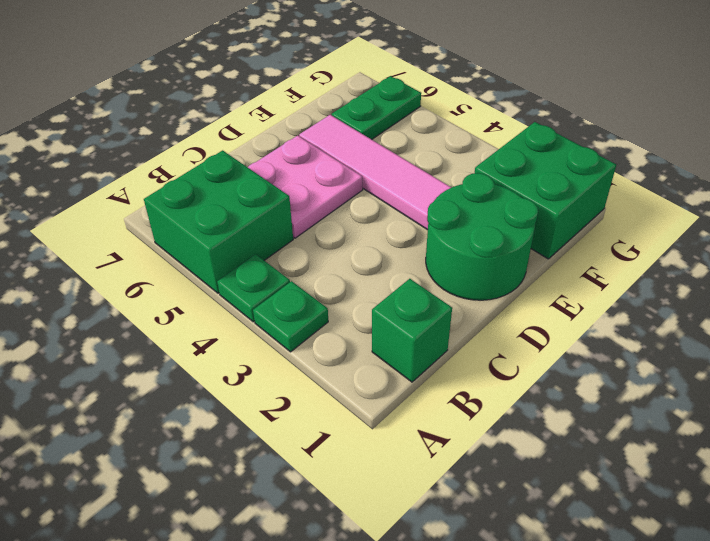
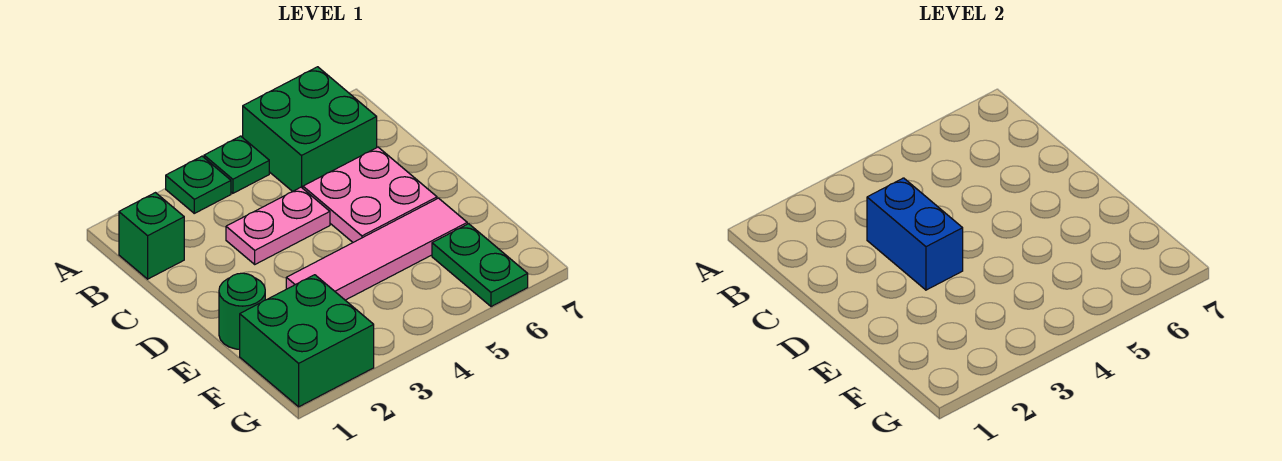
none -> pink 1x2 plate [226,187,330,264]
none -> blue 1x2 brick [867,178,963,290]
green 2x2 round brick [426,173,538,300] -> green 1x1 round brick [219,273,265,349]

